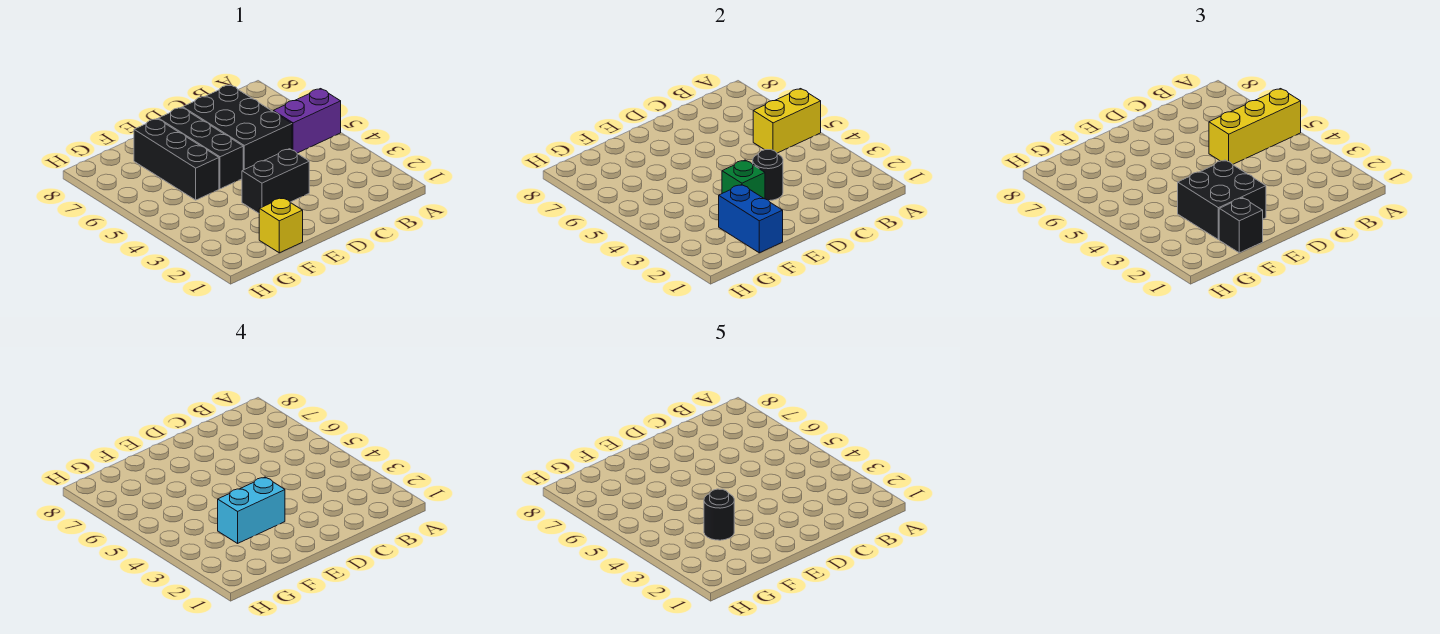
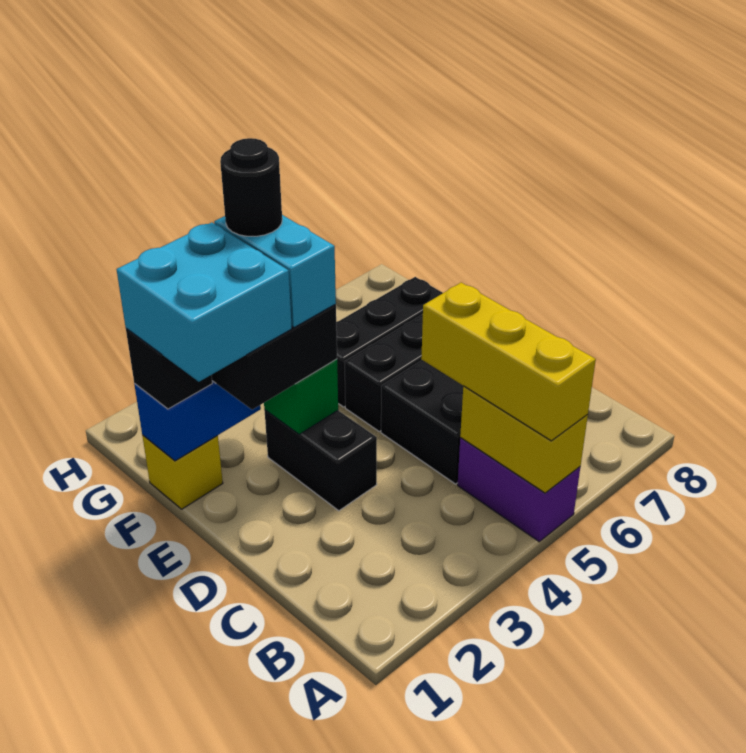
black 1x1 round brick [753,150,783,201] -> none
none -> cyan 2x2 brick [116,223,292,382]

